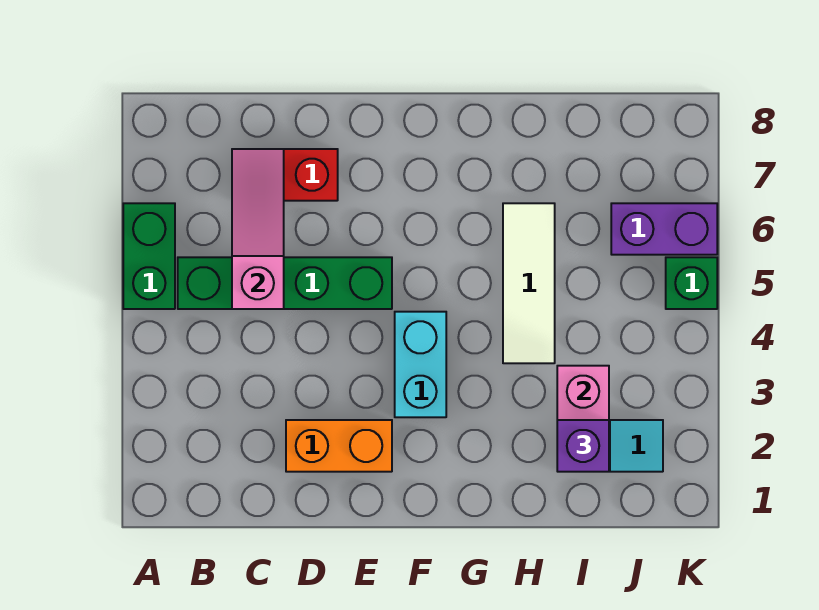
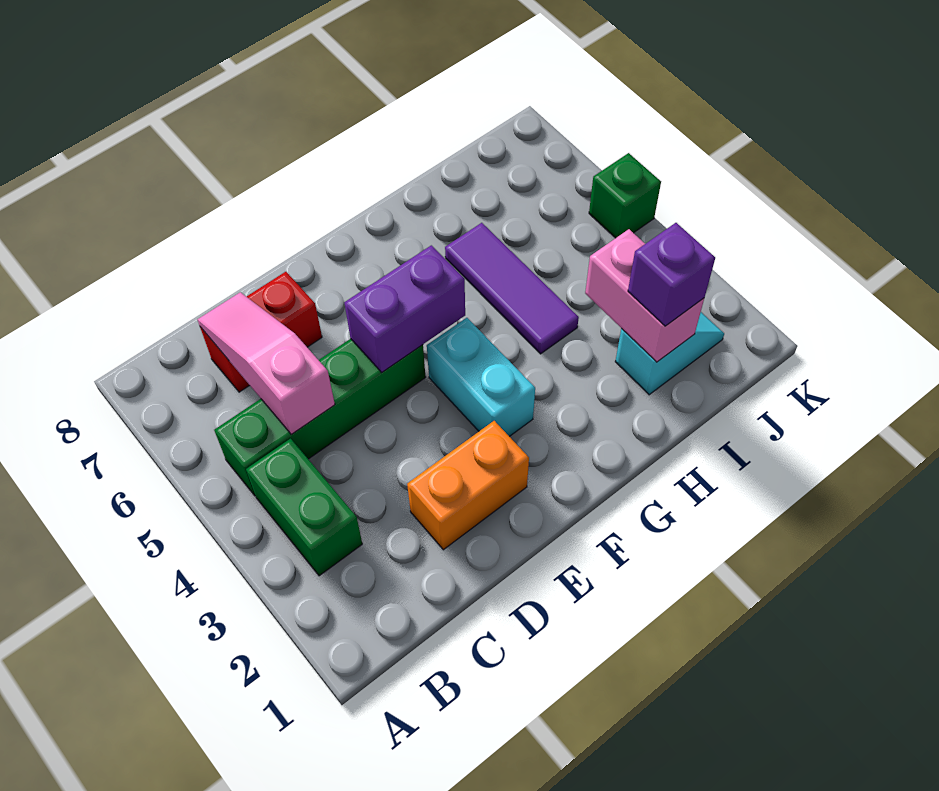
green 1x2 brick [123,203,175,309] -> green 1x2 brick moved to [246,439,362,576]
white 1x3 tile [503,203,555,363] -> purple 1x3 tile [445,223,579,354]
purple 1x2 brick [611,203,717,255] -> purple 1x2 brick moved to [344,245,465,372]

